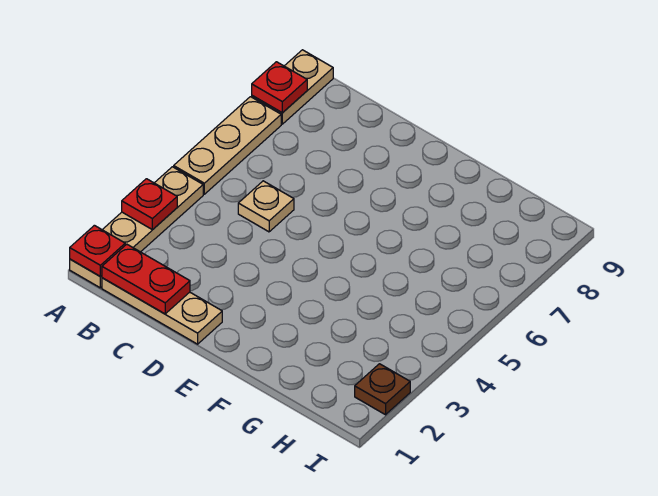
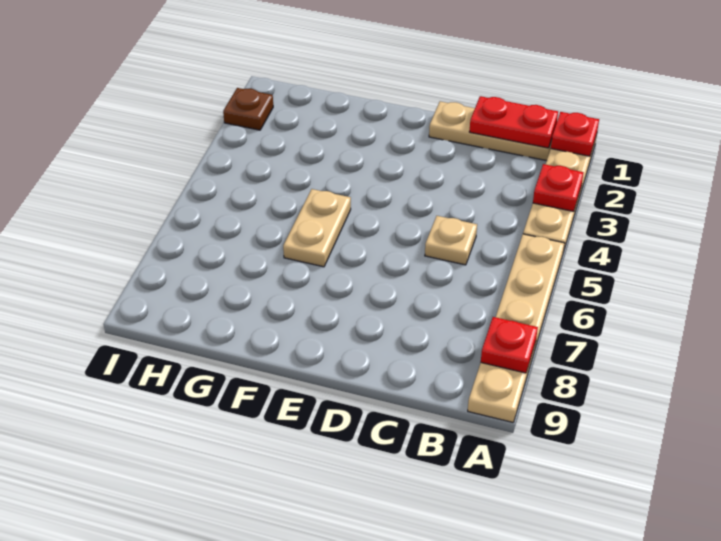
none -> tan 1x2 plate [283,189,351,267]

